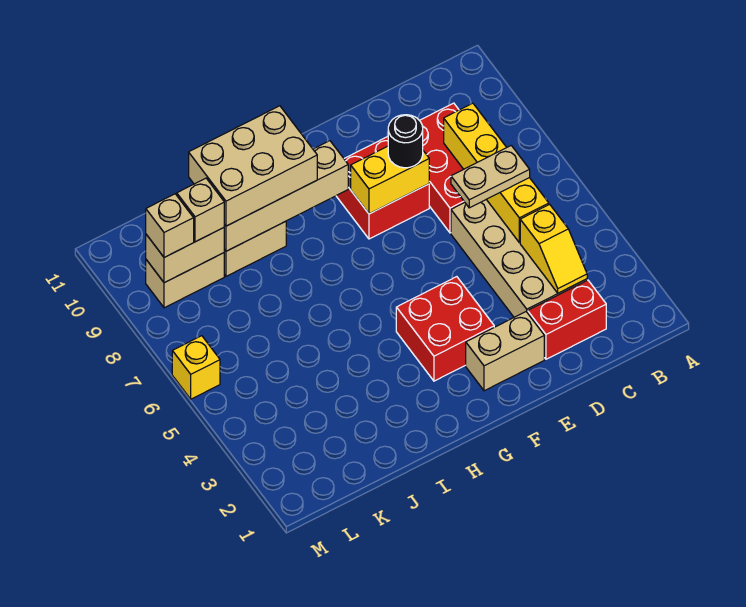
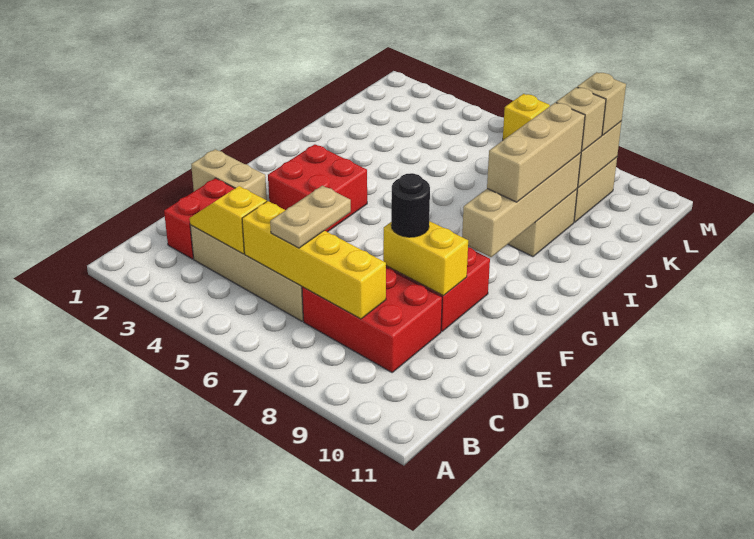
tan 1x2 brick [466,312,544,391] -> tan 1x2 brick turned to [191,149,267,201]
yellow 1x2 brick [351,146,429,214] -> yellow 1x2 brick turned to [383,221,468,296]
tan 2x3 brick [189,106,317,226] -> tan 1x3 brick [487,103,585,202]

